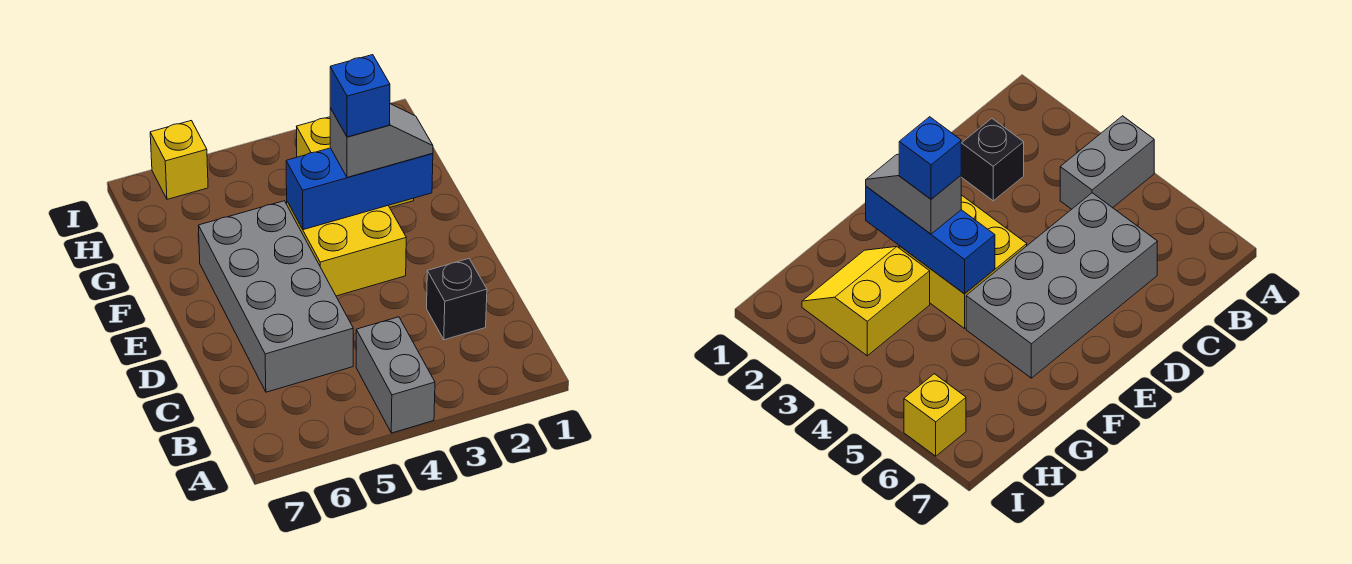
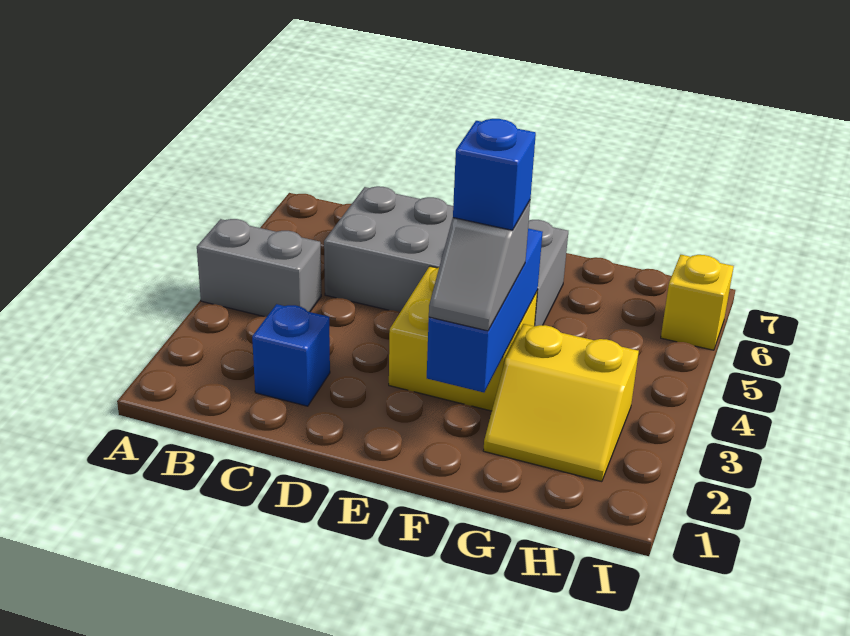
black 1x1 brick [427,259,487,340] -> blue 1x1 brick [252,304,330,406]

